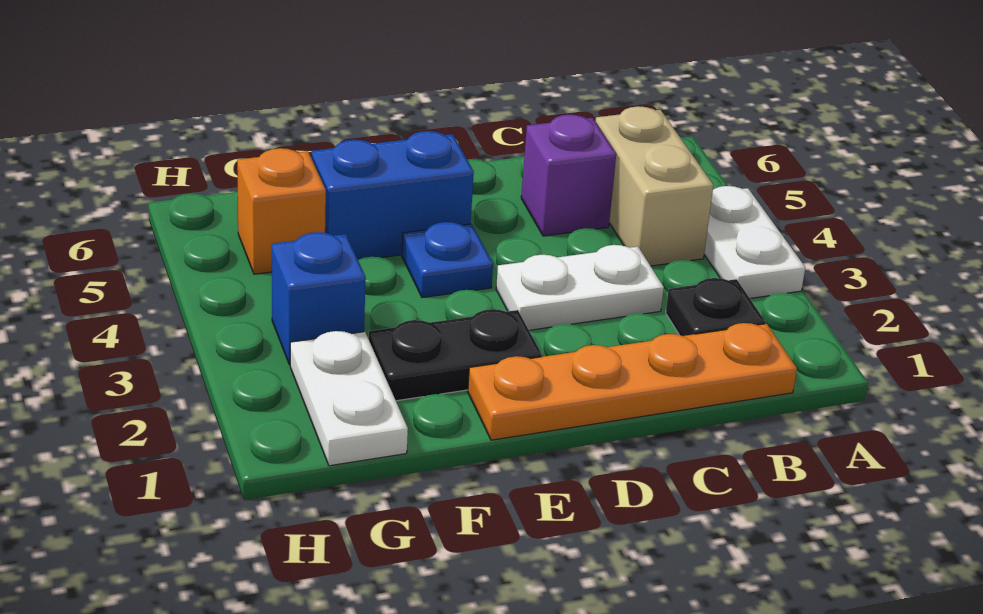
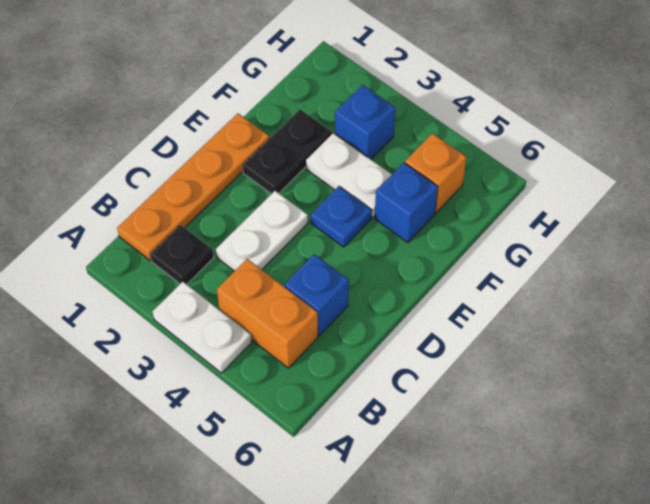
tan 1x2 brick [595,106,713,266] -> orange 1x2 brick [217,259,318,368]
purple 1x1 brick [521,115,616,236] -> blue 1x1 brick [285,254,349,336]
blue 1x2 brick [312,131,474,260] -> blue 1x1 brick [375,163,438,243]
white 1x2 plate [290,331,408,466] -> white 1x2 plate moved to [306,133,392,217]

